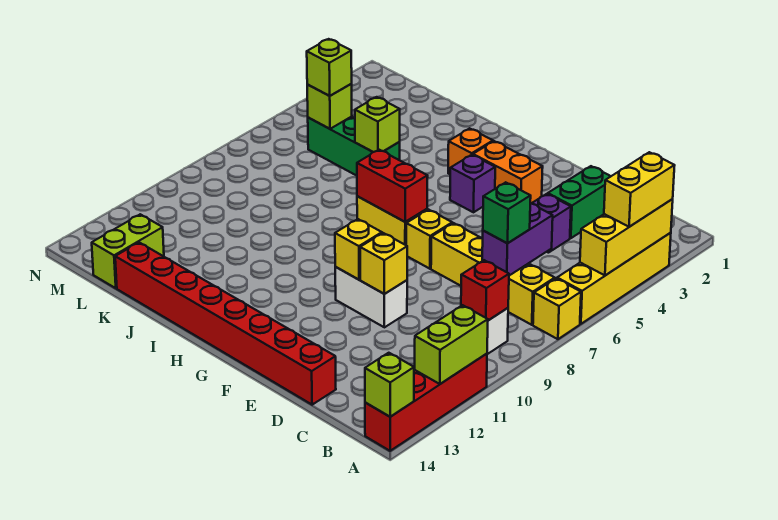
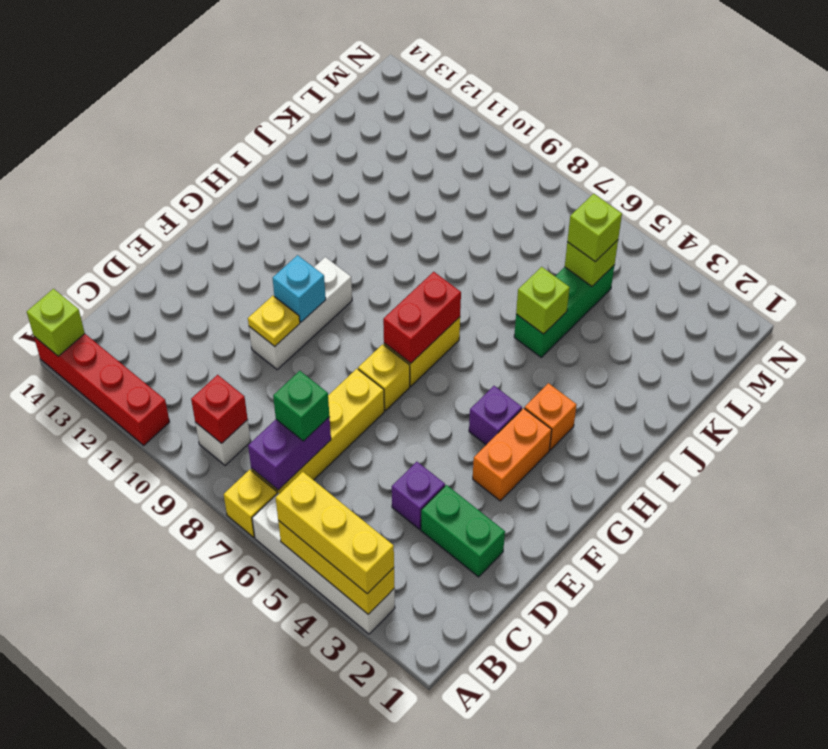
yellow 1x4 brick [557,233,671,324] -> white 1x4 brick [252,493,395,634]
yellow 1x2 brick [604,152,675,227] -> yellow 1x3 brick [276,472,394,594]
lime 1x2 brick [415,305,488,384] -> none
purple 1x2 brick [482,204,553,276] -> purple 1x2 brick turned to [248,417,331,490]
red 1x8 brick [115,242,336,405] -> none
white 1x2 brick [335,267,407,327] -> white 1x3 brick [249,257,352,369]
yellow 1x1 brick [360,233,407,294] -> yellow 1x1 plate [248,296,300,346]
yellow 1x1 brick [335,219,382,280] -> cyan 1x1 brick [273,255,326,322]
lime 1x2 brick [92,214,164,288] -> none

